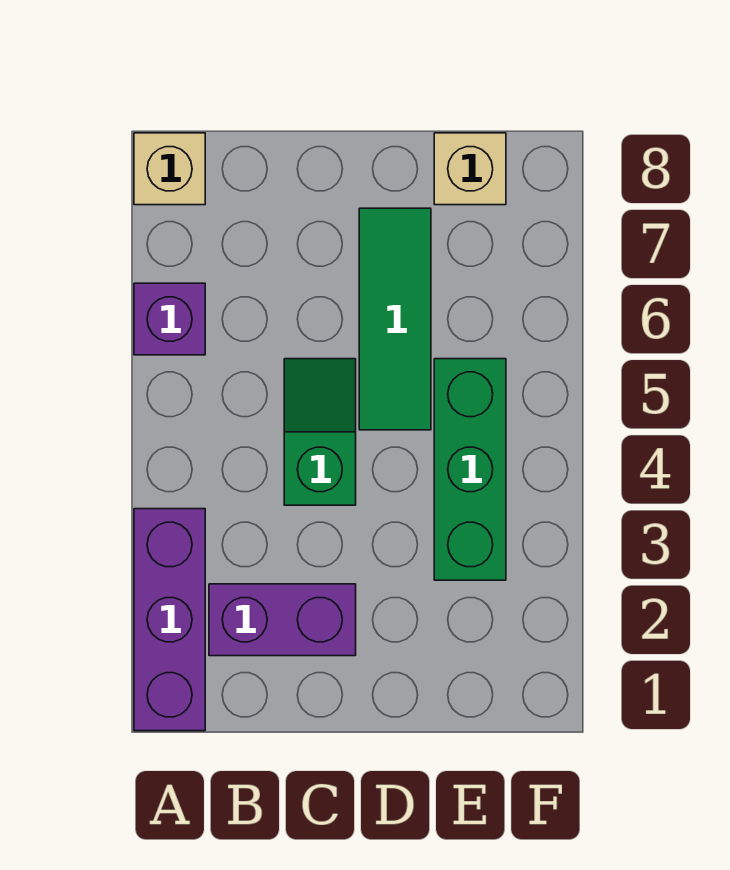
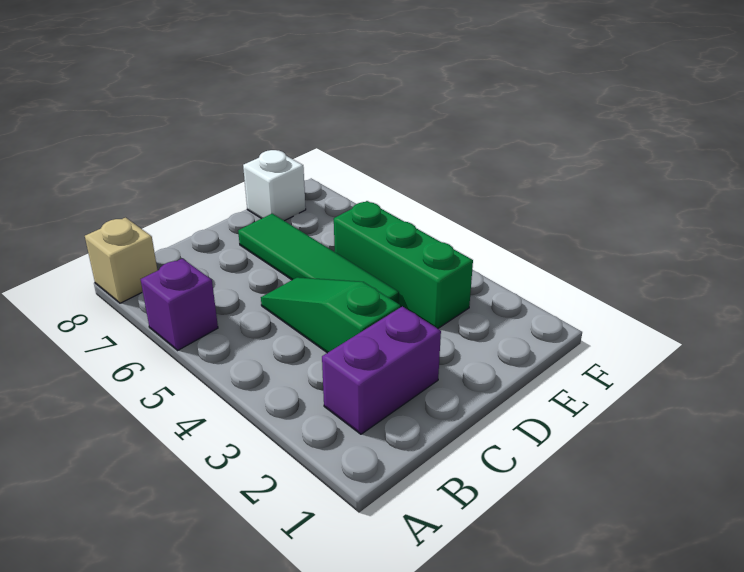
purple 1x3 brick [134,509,205,731] -> none
green 1x2 slope [284,359,356,505] -> green 1x3 slope [261,277,400,353]
green 1x3 tile [359,208,431,430] -> green 1x4 tile [238,213,399,304]
tan 1x1 brick [434,133,506,205] -> white 1x1 brick [243,150,306,221]

